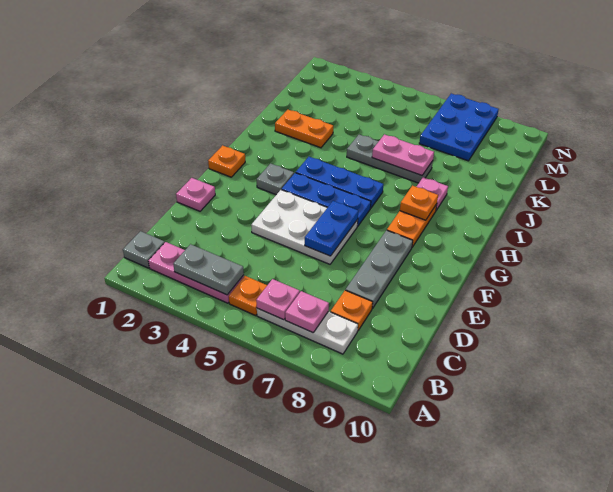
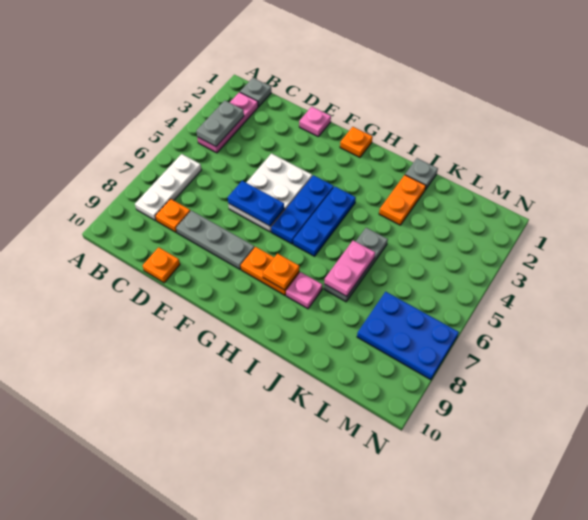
orange 1x1 plate [229,276,267,315] -> orange 1x1 plate moved to [143,247,180,283]
pink 1x1 plate [256,279,300,320] -> none
pink 1x1 plate [285,291,329,333] -> none
grey 1x1 plate [257,164,294,195] -> grey 1x1 plate moved to [405,158,438,190]

